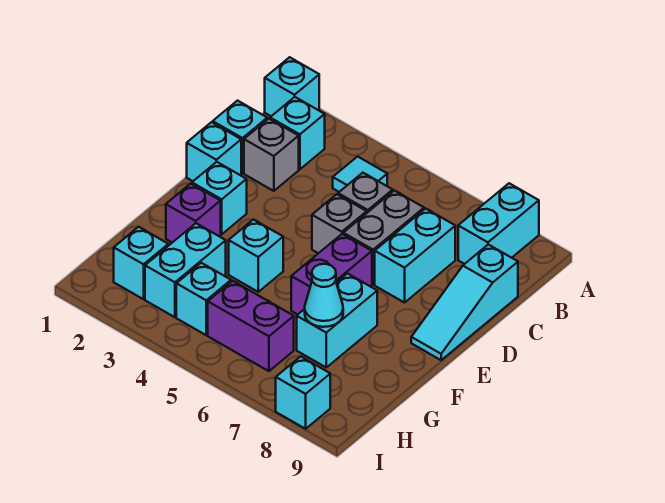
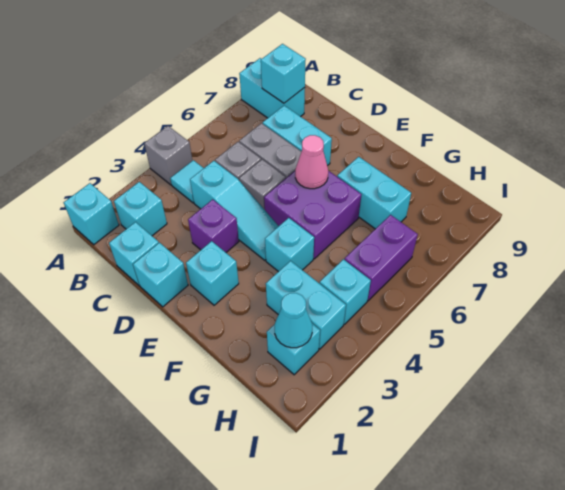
grey 1x1 brick [244,119,299,191] -> grey 1x1 brick moved to [144,126,192,185]
cyan 1x3 slope [411,245,518,360] -> cyan 1x3 slope moved to [190,161,279,260]
purple 1x2 brick [291,234,372,315] -> purple 2x2 brick [264,171,362,259]
none -> pink 1x1 cone [295,135,328,189]
purple 1x1 brick [166,184,221,243] -> purple 1x1 brick moved to [188,199,239,252]
cyan 1x1 cone [305,264,343,327] -> cyan 1x1 cone moved to [275,293,312,348]
cyan 1x1 brick [276,356,330,429] -> cyan 1x1 brick moved to [261,44,306,103]

